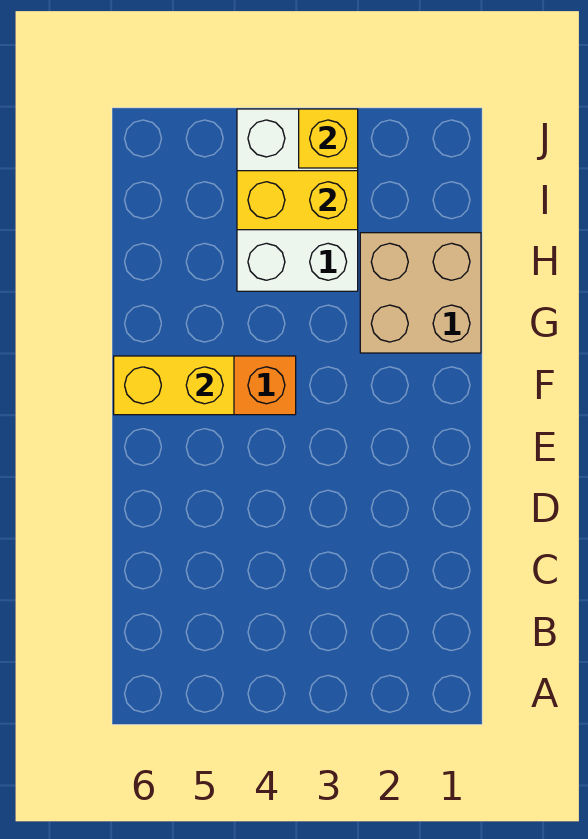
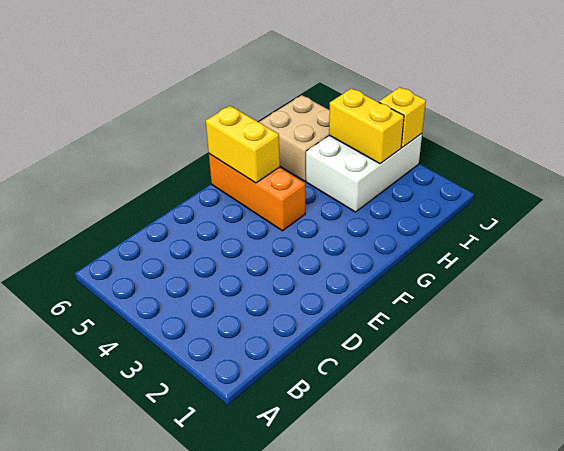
tan 2x2 brick [360,233,481,353] -> tan 2x2 brick moved to [259,95,330,181]

